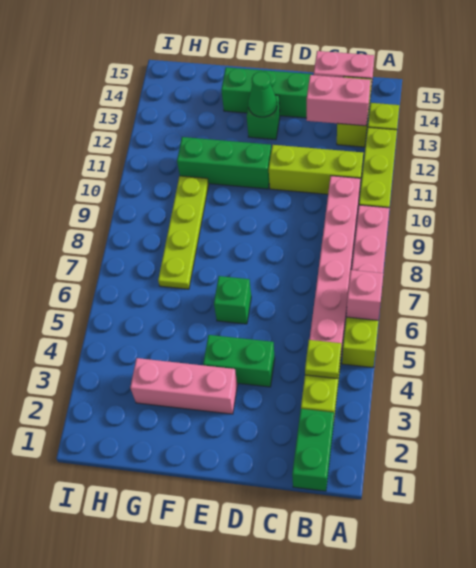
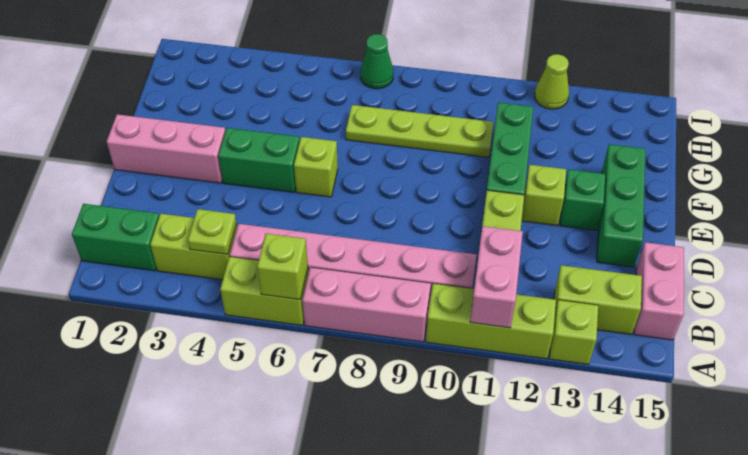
pink 1x1 brick [346,270,383,320] -> lime 1x1 brick [257,233,308,300]
pink 1x2 brick [307,75,371,126] -> pink 1x2 brick moved to [470,226,523,328]
green 1x2 brick [203,335,275,387] -> green 1x2 brick turned to [218,128,300,192]
pink 1x3 brick [130,358,237,414] -> pink 1x3 brick turned to [107,114,226,183]
green 1x1 brick [214,276,251,324] -> lime 1x1 brick [294,137,338,197]
none -> lime 1x1 brick [522,165,566,226]
green 1x1 cone [248,72,277,117] -> green 1x1 cone moved to [361,34,393,89]
none -> lime 1x1 cone [535,54,569,109]

